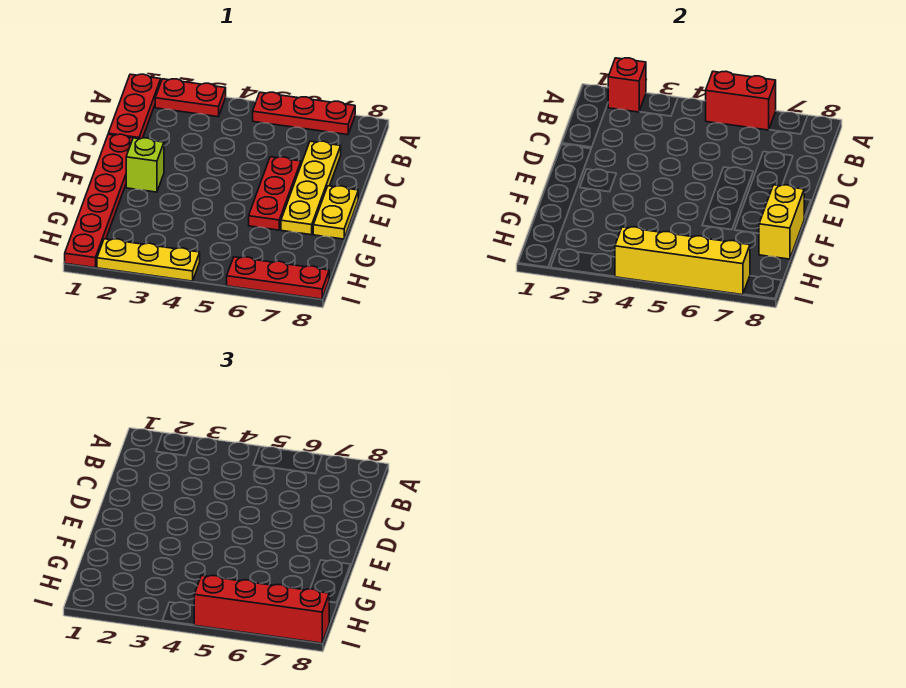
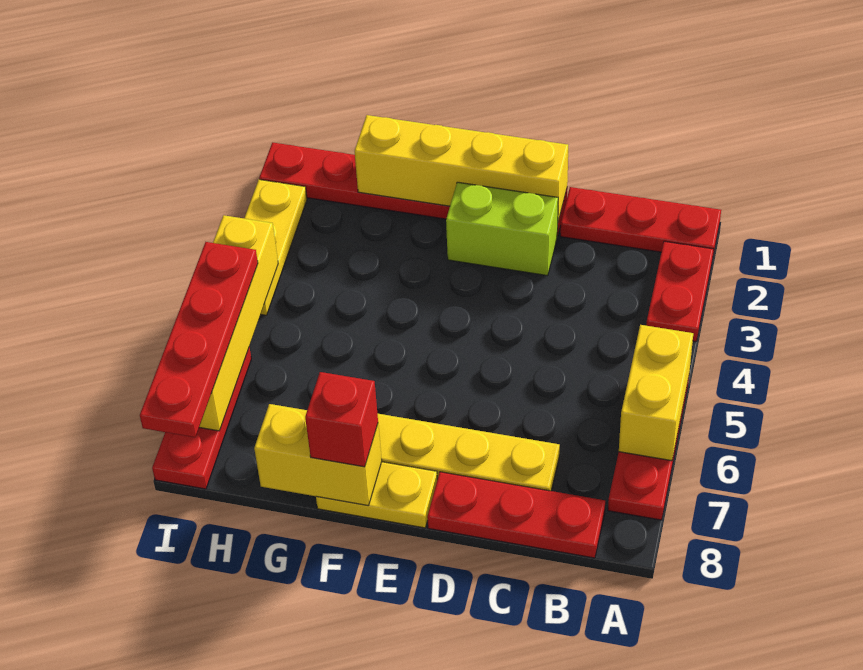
red 1x1 brick [608,58,646,112] -> red 1x1 brick moved to [305,372,378,467]
red 1x2 brick [706,71,776,130] -> yellow 1x2 brick [619,325,693,461]
none -> yellow 1x4 brick [355,115,568,221]
red 1x3 plate [249,157,301,230] -> red 1x3 plate moved to [427,472,605,558]
lime 1x1 brick [126,138,164,192] -> lime 1x2 brick [446,182,558,276]
red 1x4 brick [194,575,329,643] -> red 1x4 plate [140,242,258,437]

